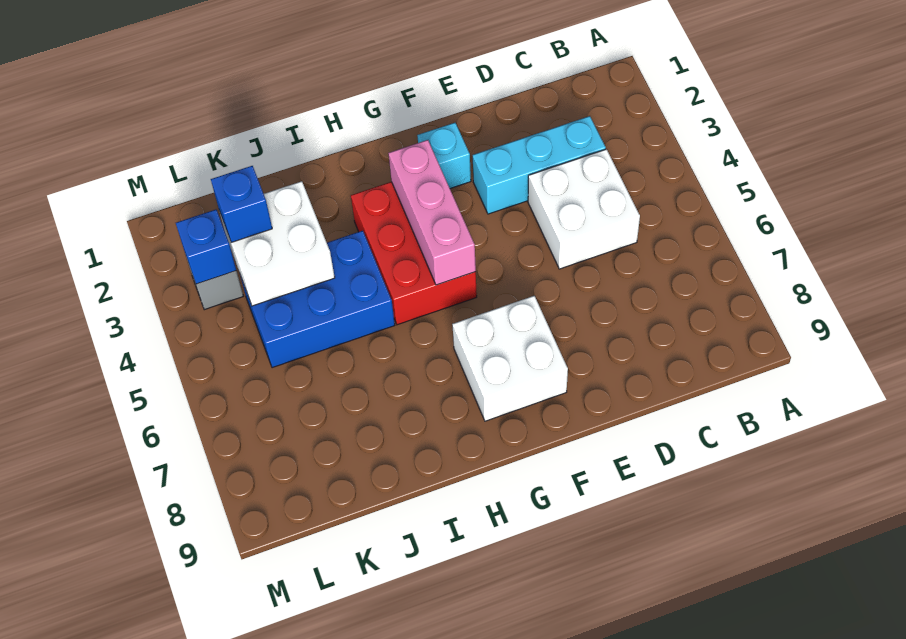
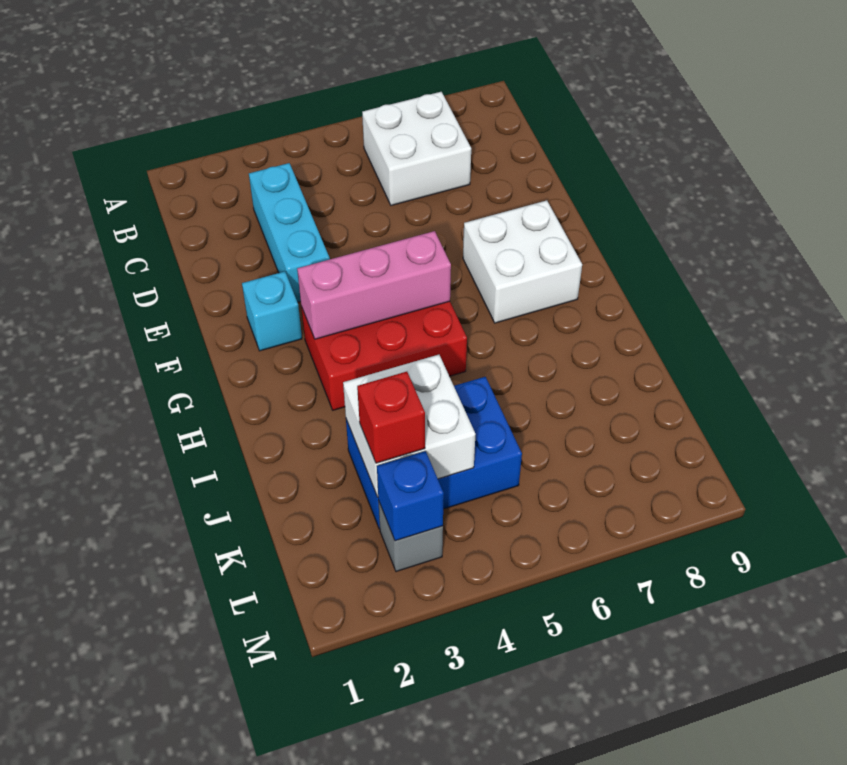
white 2x2 brick [528,149,640,269] -> white 2x2 brick moved to [362,92,471,205]
blue 2x3 brick [240,231,395,368] -> blue 2x3 brick turned to [346,377,522,529]
blue 1x1 brick [211,166,272,243] -> red 1x1 brick [357,372,425,463]

